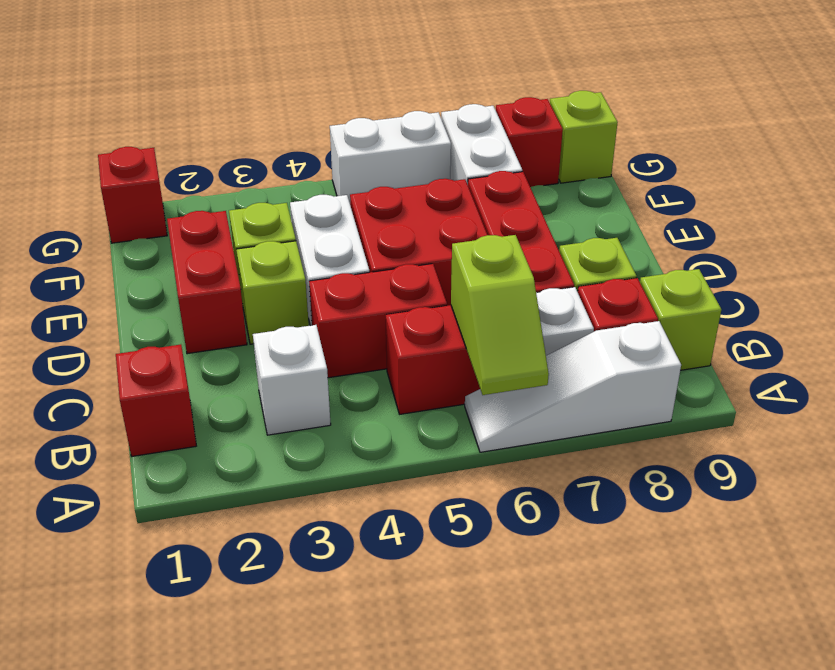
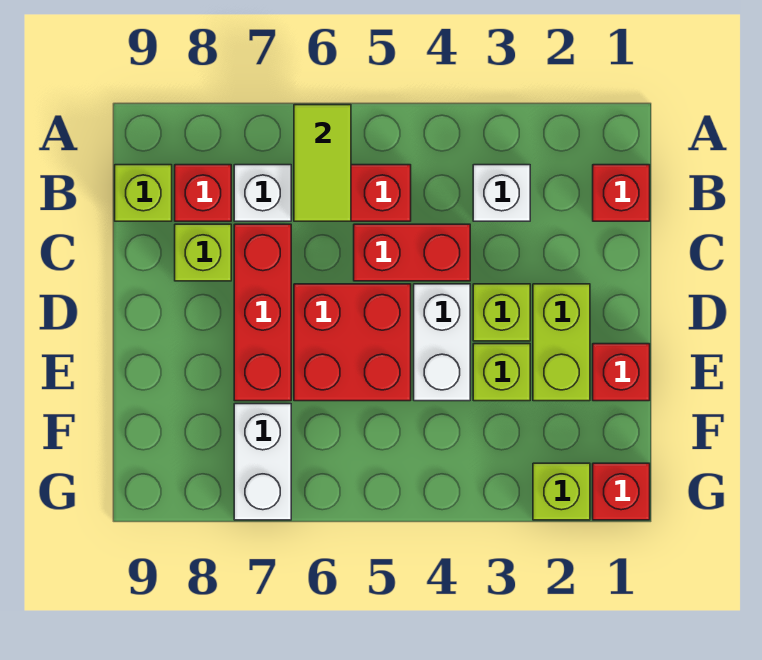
white 1x3 slope [465,321,681,452] -> none
lime 1x2 slope [451,235,549,395] -> lime 1x2 tile [294,105,351,221]
red 1x2 brick [167,211,247,354] -> lime 1x2 brick [533,284,590,401]
white 1x2 brick [330,111,451,203] -> none
red 1x1 brick [496,97,563,187] -> red 1x1 brick moved to [593,344,650,401]
lime 1x1 brick [550,91,618,183] -> lime 1x1 brick moved to [533,463,590,520]

